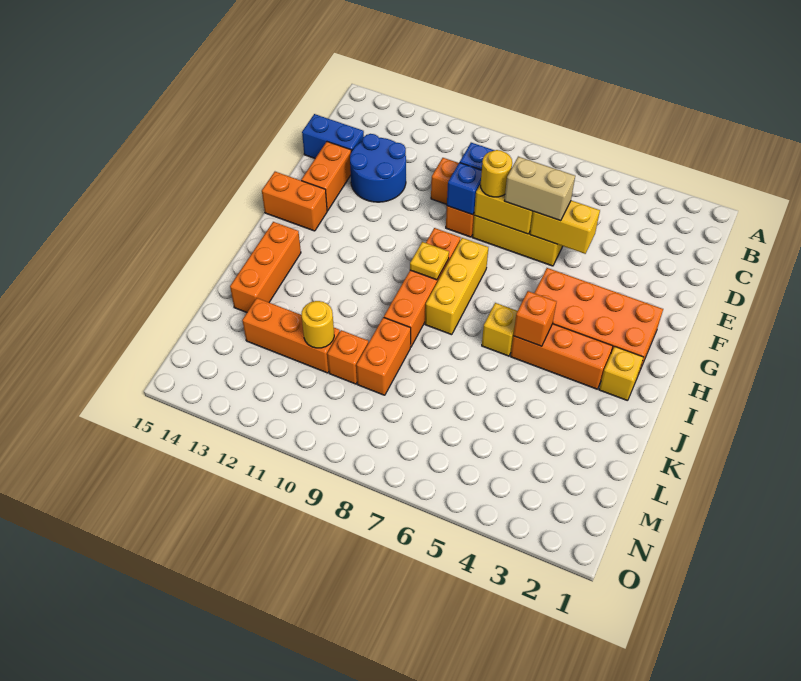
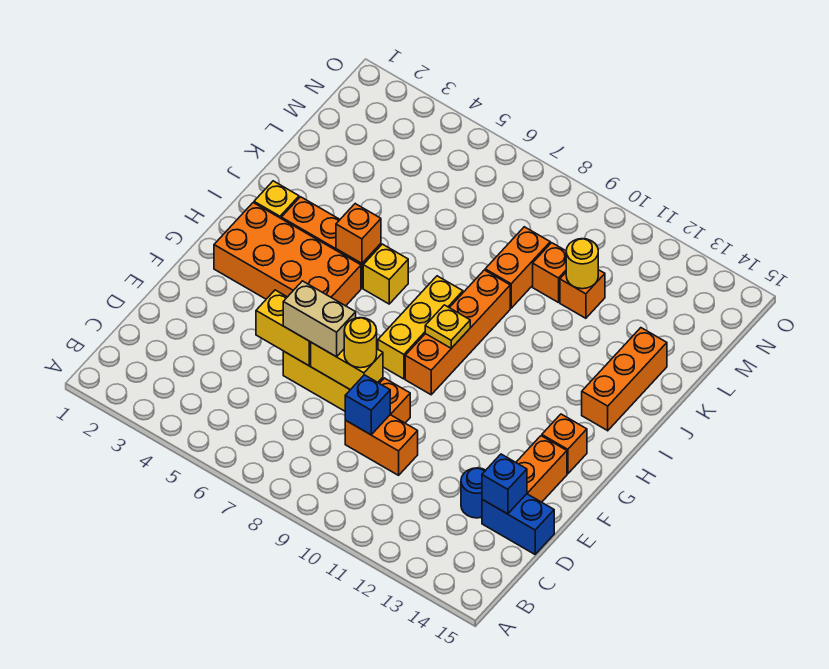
blue 2x2 round brick [350,134,406,202] -> blue 1x1 round brick [461,468,486,518]
blue 1x1 brick [447,163,482,215] -> blue 1x1 brick moved to [482,454,527,514]
orange 1x2 brick [262,172,327,231] -> orange 1x1 brick [542,414,587,474]
orange 1x3 brick [242,298,340,373] -> orange 1x1 brick [560,270,605,318]

